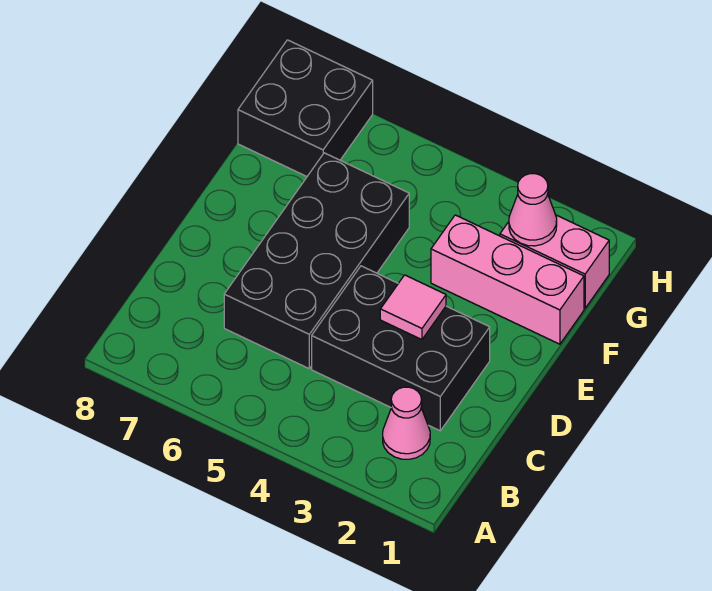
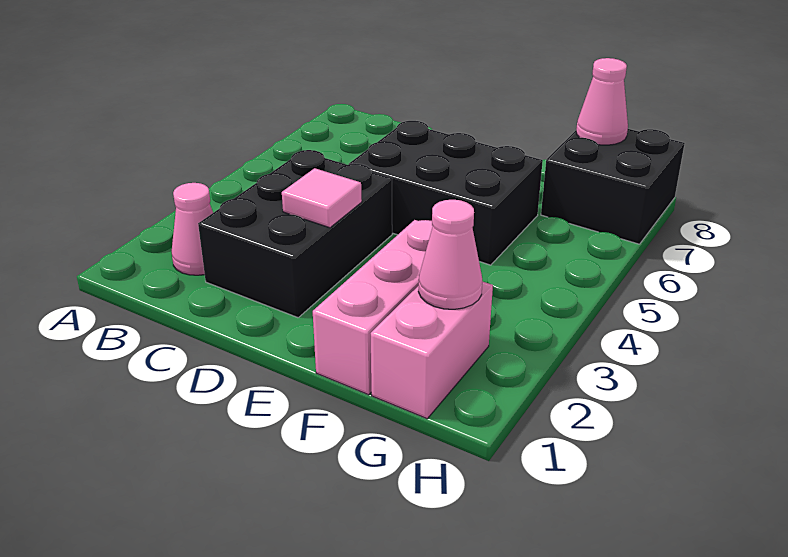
black 2x4 brick [224,153,409,368] -> black 2x3 brick [349,121,543,265]
none -> pink 1x1 cone [576,58,628,145]

